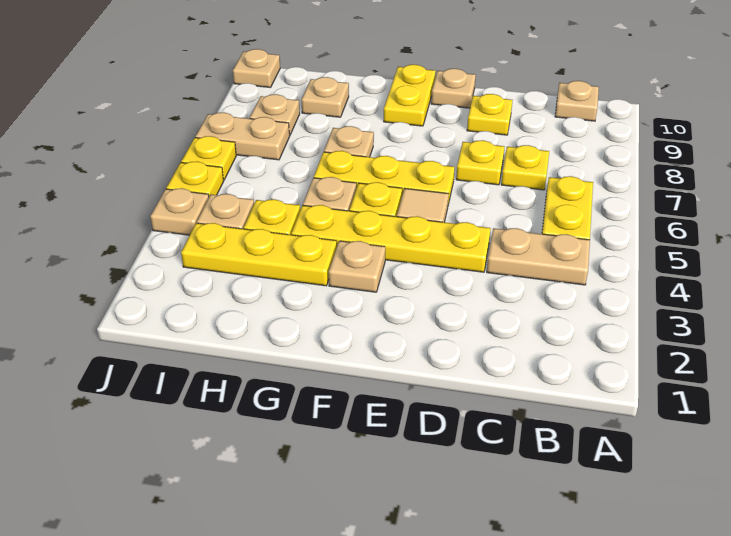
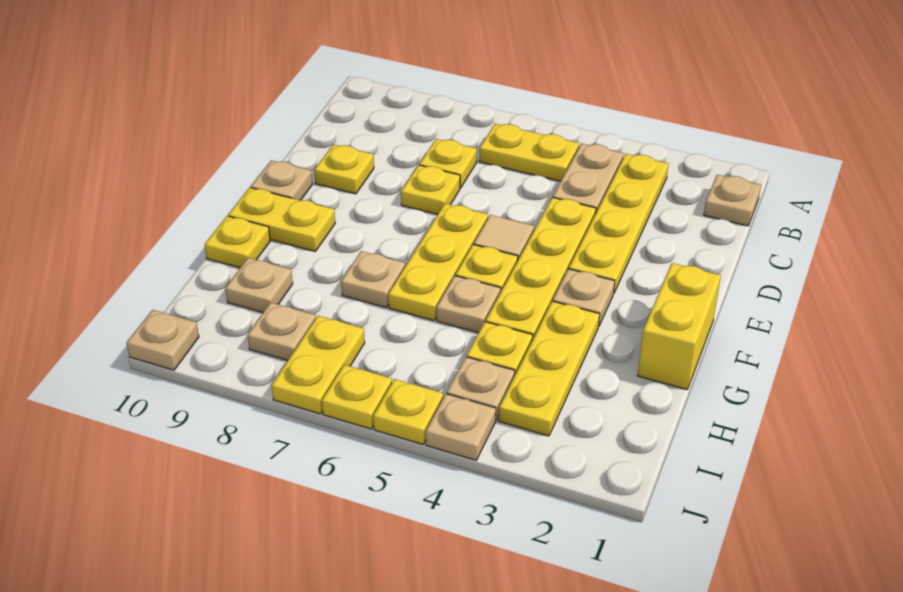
none -> yellow 1x4 plate [569,154,668,293]
tan 1x1 plate [555,81,599,121] -> tan 1x1 plate moved to [704,175,761,226]
none -> yellow 1x2 brick [637,263,721,389]
none -> yellow 1x1 plate [205,216,270,268]
tan 1x2 plate [195,112,289,160] -> yellow 1x2 plate [271,316,365,414]

